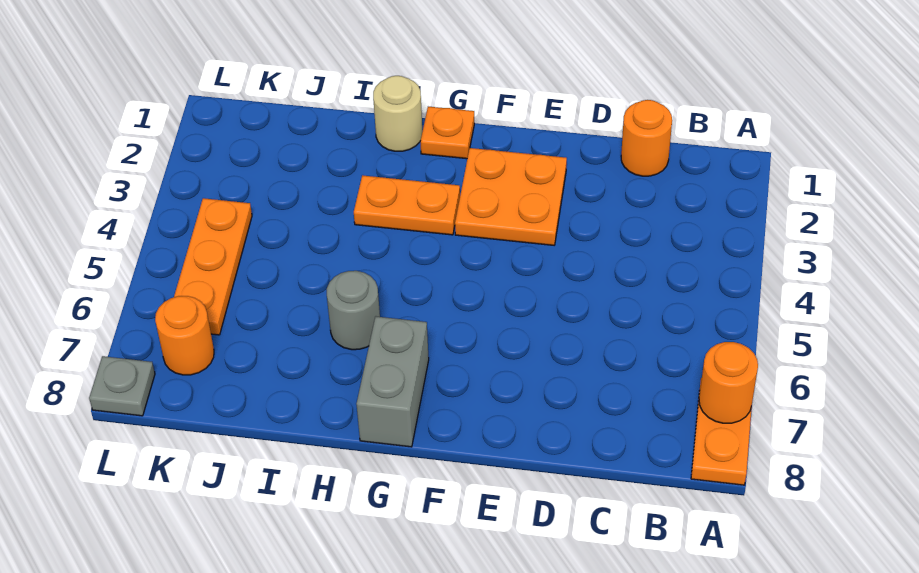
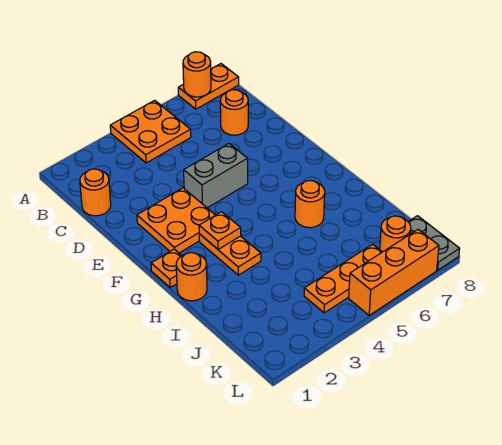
none -> orange 2x2 plate [110,100,191,163]
none -> orange 1x1 round brick [220,90,248,135]
none -> orange 1x1 plate [199,212,241,249]
grey 1x2 brick [356,317,429,447] -> grey 1x2 brick moved to [184,144,248,208]
tan 1x1 round brick [373,76,422,151] -> orange 1x1 round brick [176,253,207,301]
grey 1x1 round brick [327,271,380,350] -> orange 1x1 round brick [295,181,325,228]
none -> orange 1x3 brick [349,230,439,315]
grey 1x1 plate [89,356,155,416] -> grey 1x2 plate [408,216,460,270]

